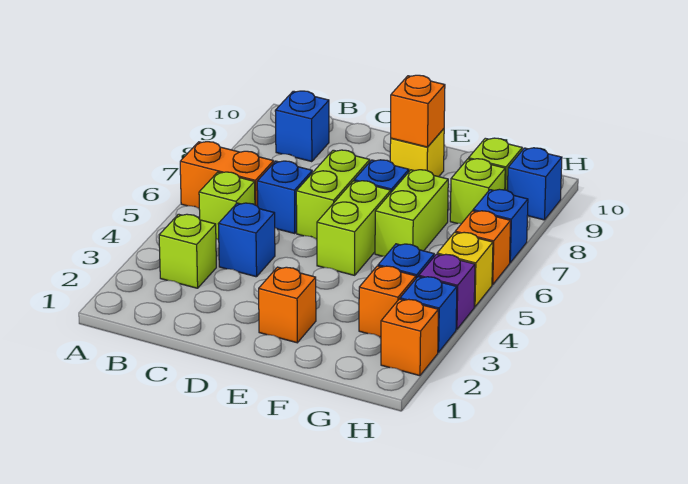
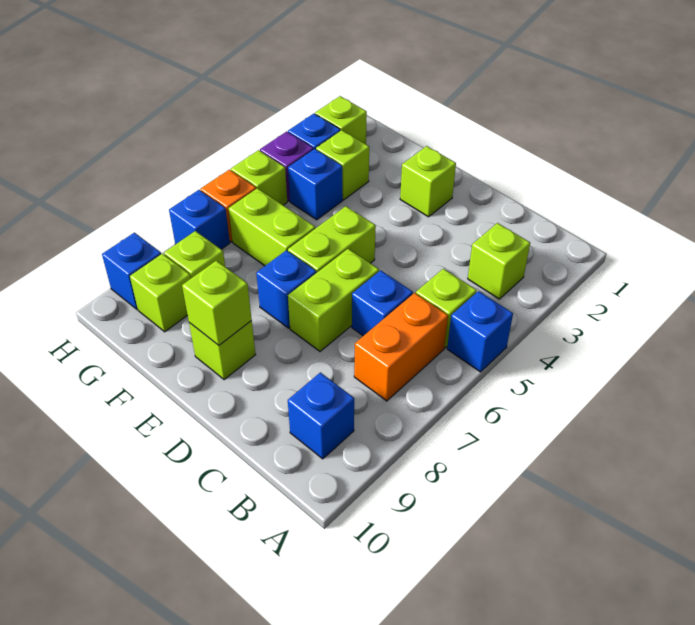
orange 1x2 brick [180,142,274,208] -> orange 1x2 brick turned to [354,293,448,401]
blue 1x1 brick [218,203,275,277] -> blue 1x1 brick moved to [447,291,513,372]
orange 1x1 brick [259,267,316,343] -> lime 1x1 brick [400,146,456,217]
yellow 1x1 brick [390,129,444,177] -> lime 1x1 brick [189,321,256,380]
orange 1x1 brick [391,75,445,147] -> lime 1x1 brick [182,261,252,345]
lime 1x2 brick [375,170,448,256] -> lime 1x2 brick turned to [229,188,315,266]
orange 1x1 brick [359,266,416,337] -> lime 1x1 brick [316,130,369,200]
orange 1x1 brick [381,299,438,376] -> lime 1x1 brick [315,96,367,144]
yellow 1x1 brick [437,232,493,307] -> lime 1x1 brick [231,150,287,205]

